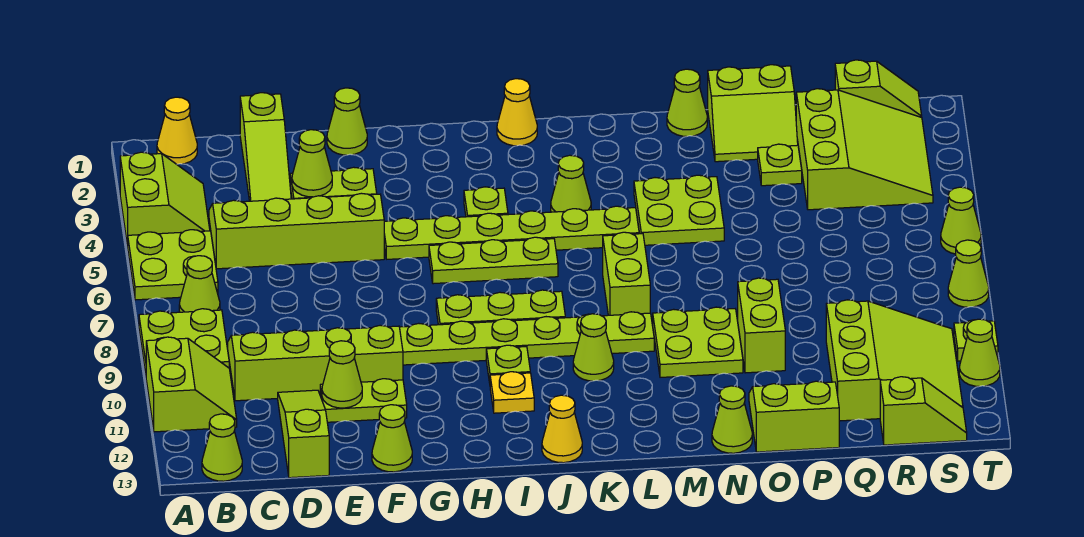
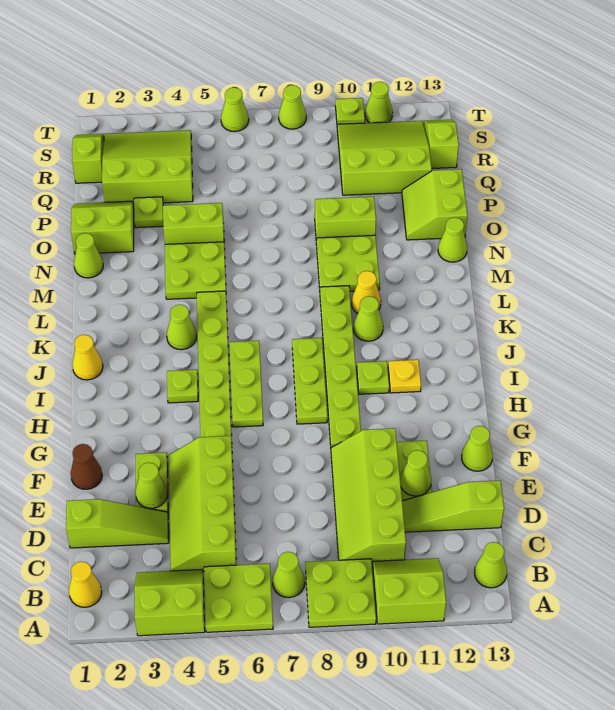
lime 1x1 cone [327,88,367,155] -> brown 1x1 cone [71,444,102,489]
yellow 1x1 cone [542,395,582,463] -> yellow 1x1 cone moved to [352,271,381,313]
lime 1x2 brick [603,232,650,315] -> lime 1x2 brick moved to [163,203,224,244]
lime 2x2 slope [708,65,798,162] -> lime 2x2 slope turned to [71,201,134,254]

